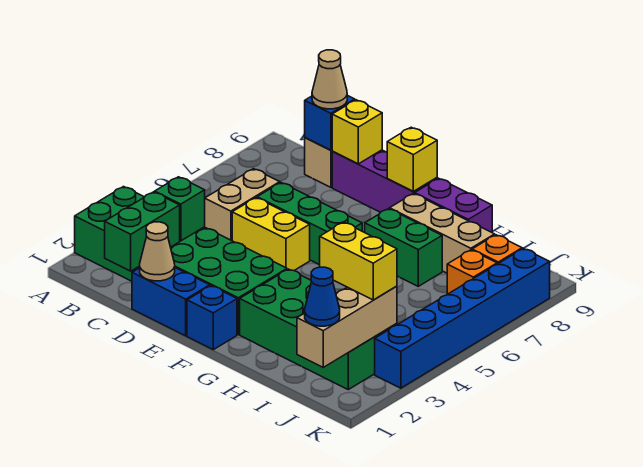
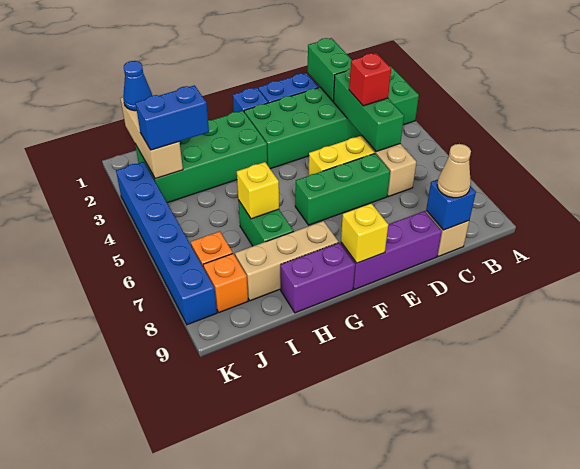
green 1x1 brick [155,177,205,241] -> green 1x3 brick [333,69,404,152]
none -> red 1x1 brick [349,53,391,106]
tan 1x1 cone [140,222,175,281] -> none
yellow 1x1 brick [332,100,382,164] -> yellow 1x1 brick moved to [237,162,279,219]
green 1x2 brick [365,209,442,286] -> green 1x2 brick turned to [238,200,294,246]
yellow 1x2 brick [320,222,397,300] -> blue 1x2 brick [136,85,209,150]

